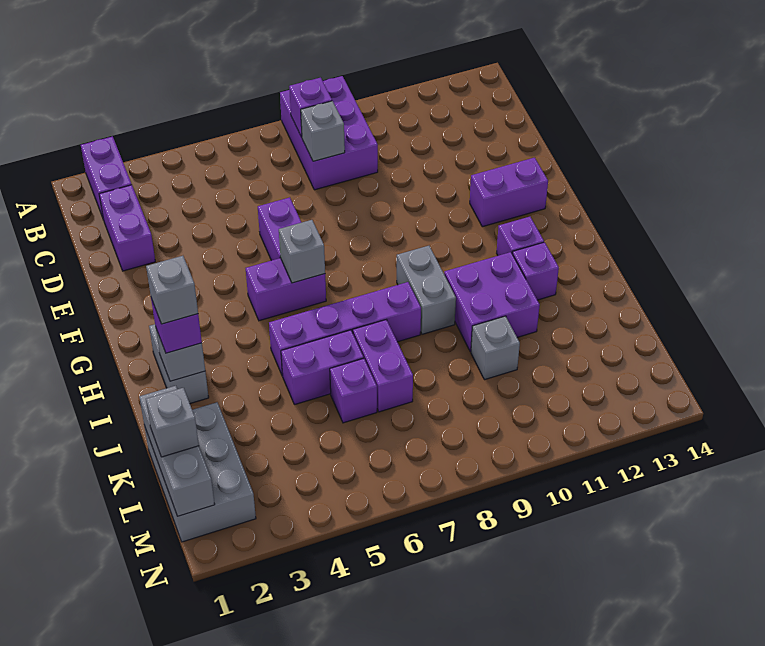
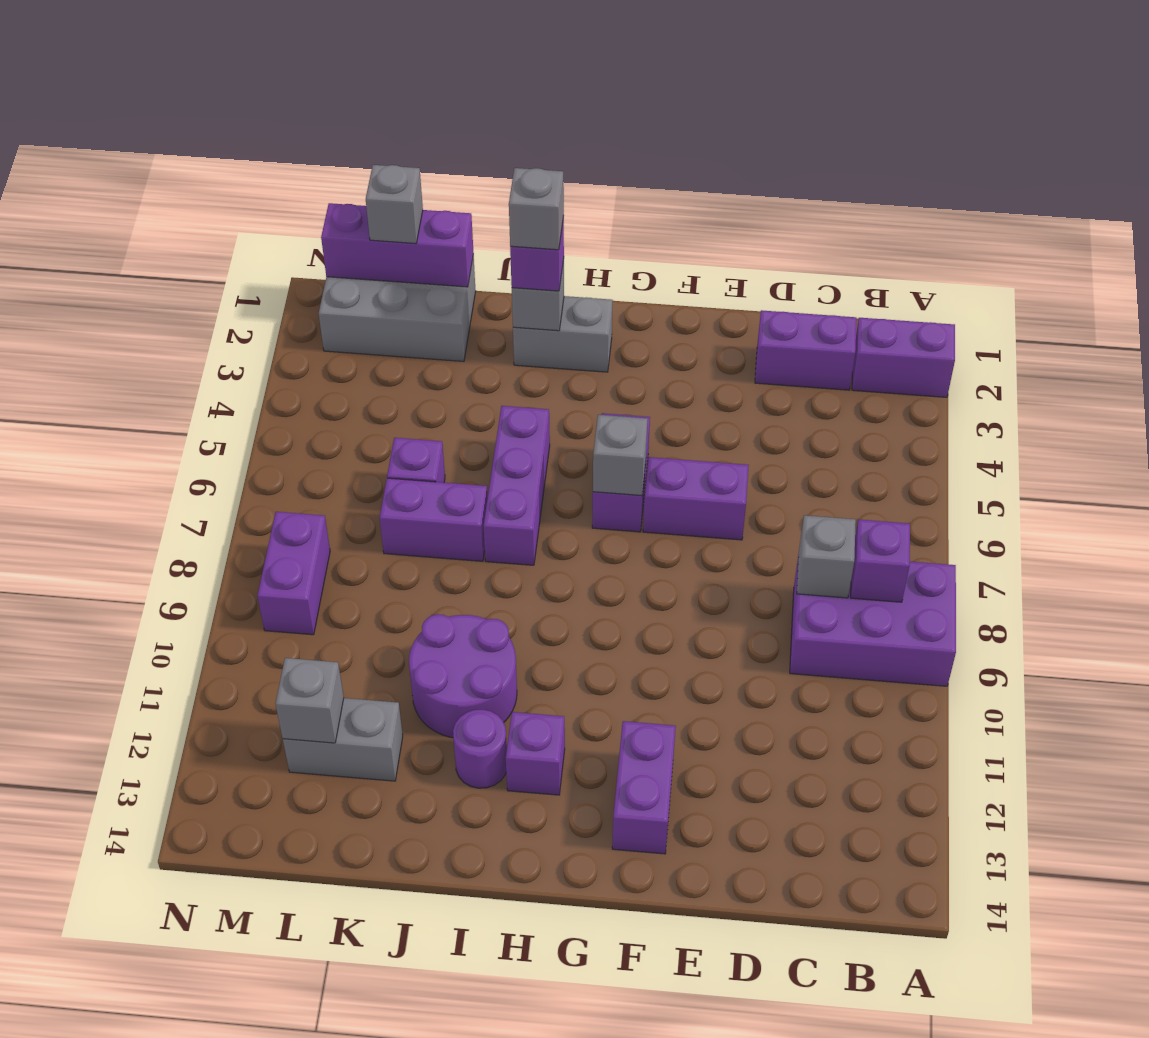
grey 1x2 brick [397,246,456,334] -> grey 1x2 brick moved to [283,698,403,781]
purple 1x4 brick [269,282,421,376] -> purple 1x3 brick [483,406,550,565]
purple 2x2 brick [444,252,540,352] -> purple 2x2 round brick [409,614,517,738]
purple 1x1 brick [512,242,559,300] -> purple 1x1 round brick [453,710,507,788]
purple 1x2 brick [281,330,364,405] -> purple 1x2 brick moved to [257,512,330,635]
grey 1x3 brick [139,386,215,516] -> purple 1x3 brick [321,203,473,287]
grey 1x1 brick [471,316,520,380] -> grey 1x1 brick moved to [275,658,344,743]

